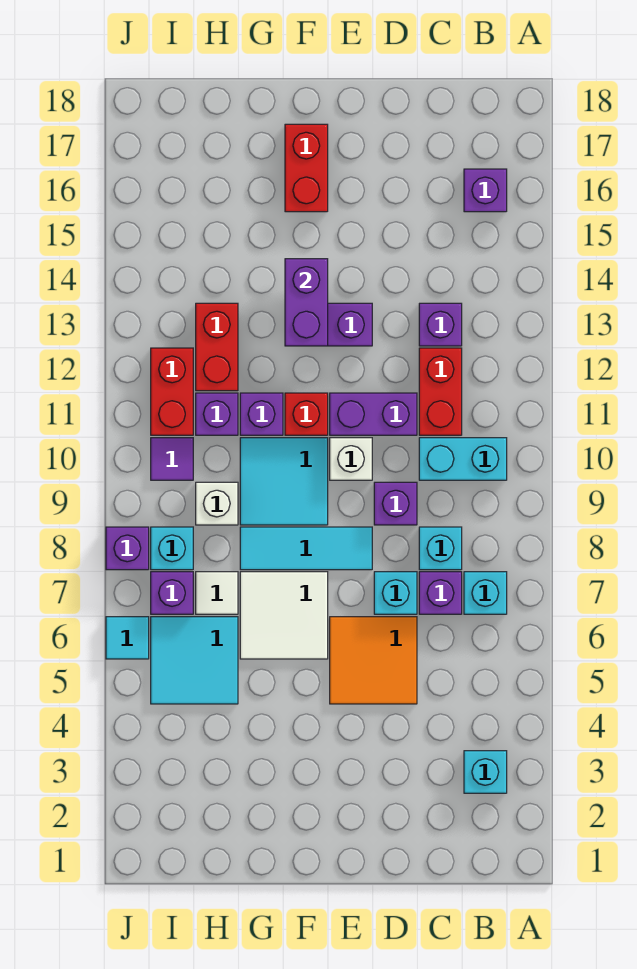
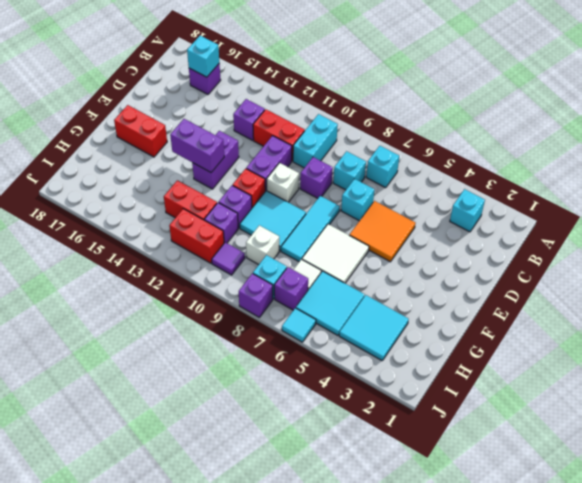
none -> cyan 1x1 brick [187,36,219,77]
purple 1x1 brick [419,572,462,614] -> none
none -> cyan 2x2 tile [339,295,409,360]

